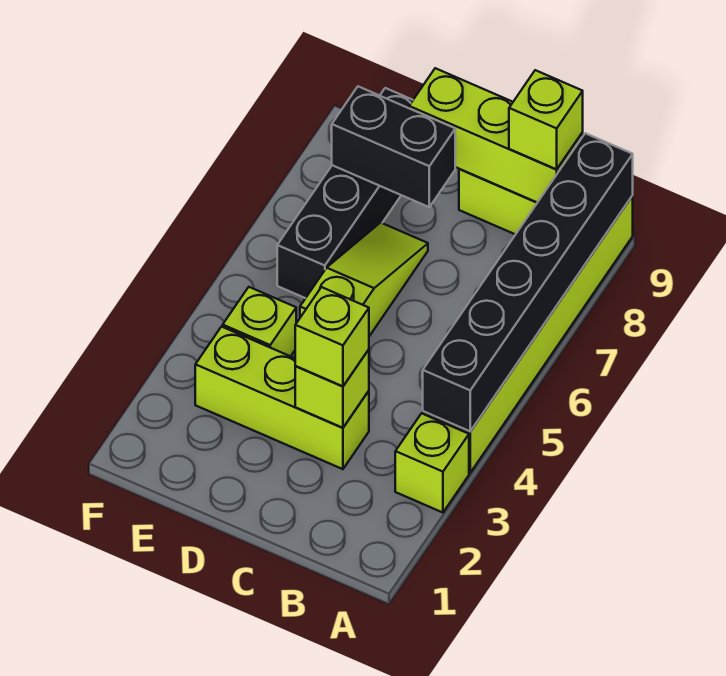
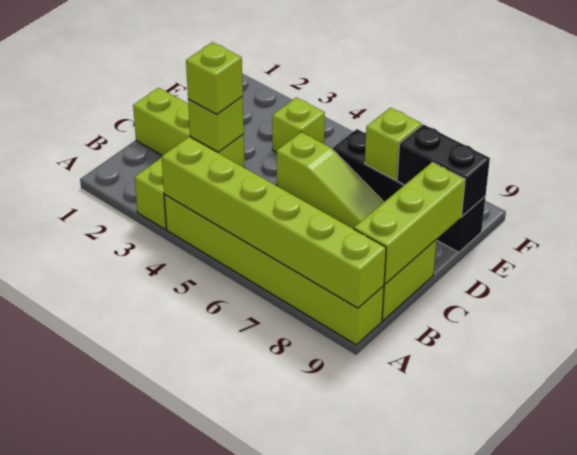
black 1x6 brick [423,133,633,431] -> lime 1x6 brick [162,137,386,308]
lime 1x1 brick [509,70,583,169] -> lime 1x1 brick moved to [365,108,422,180]
lime 1x3 brick [195,327,369,469] -> lime 1x3 brick turned to [133,88,245,168]
black 1x2 brick [332,86,455,207] -> black 1x2 brick turned to [397,124,490,216]

